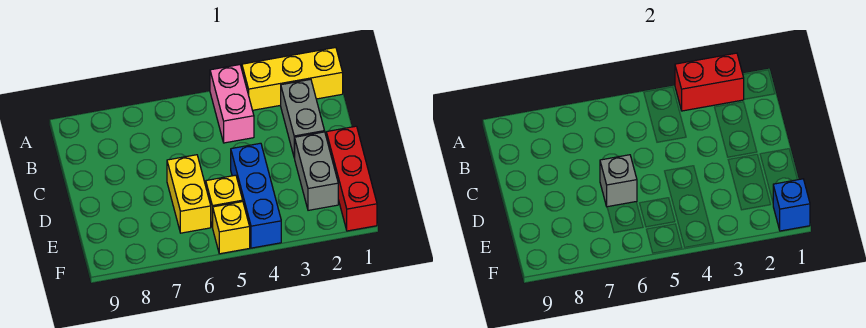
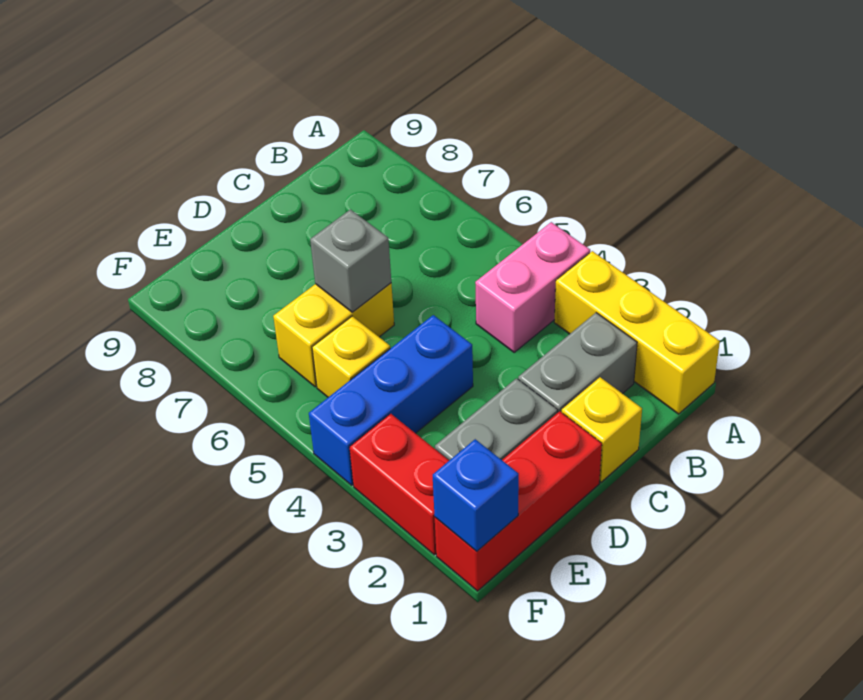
red 1x2 brick [675,53,744,111] -> red 1x2 brick moved to [349,414,449,555]
yellow 1x1 brick [213,202,250,254] -> yellow 1x1 brick moved to [562,377,642,482]

